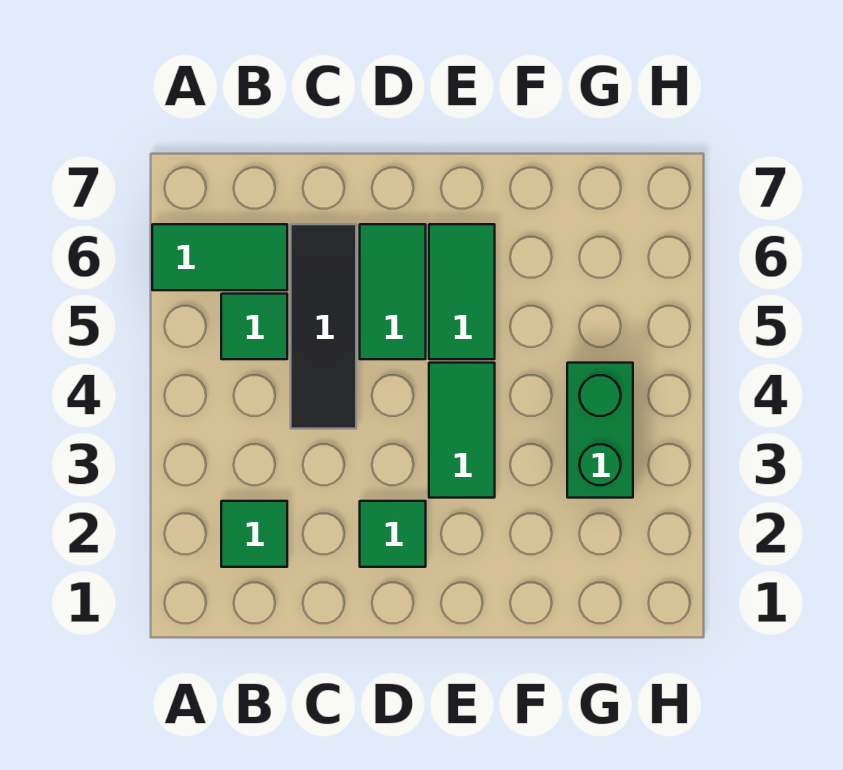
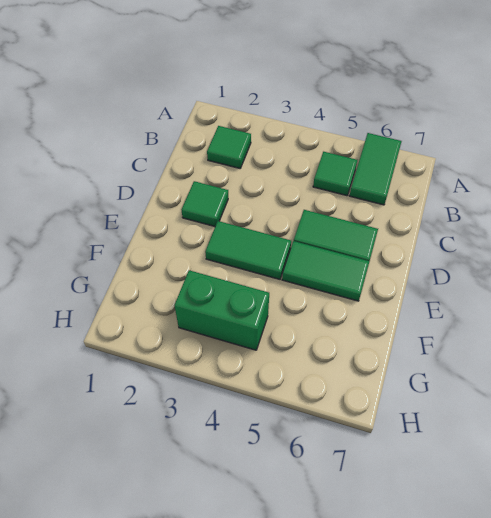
black 1x3 tile [291,224,356,429] -> none

